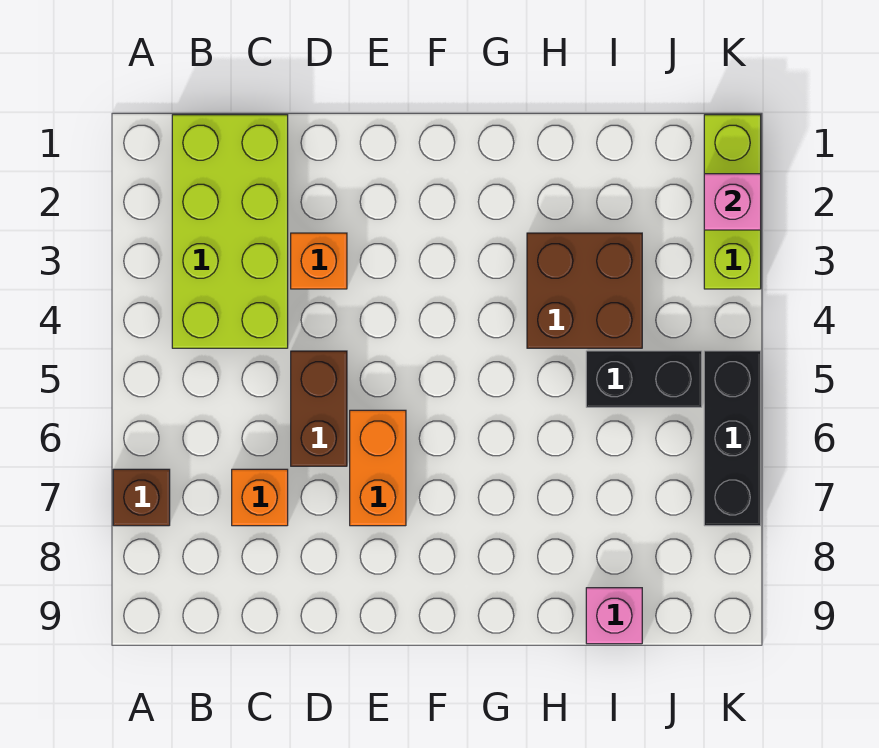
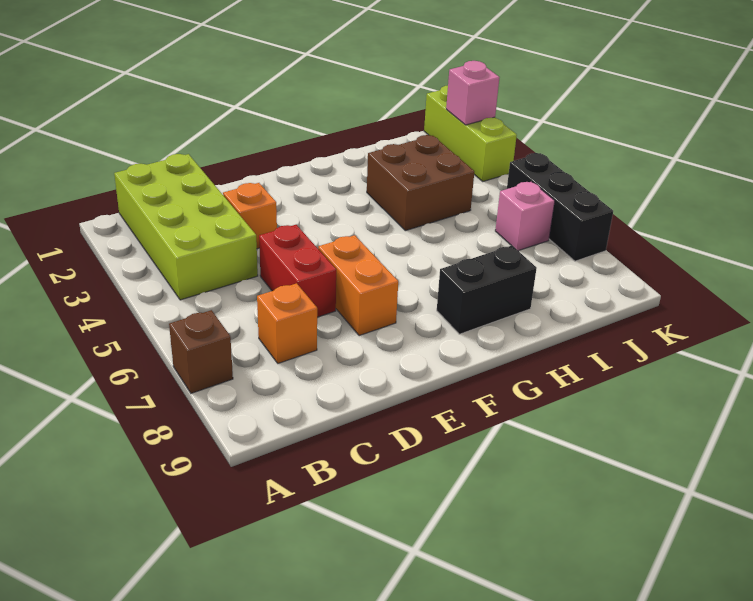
brown 1x2 brick [291,351,347,466] -> red 1x2 brick [259,225,336,317]
black 1x2 brick [586,351,702,407] -> black 1x2 brick moved to [437,246,537,334]
pink 1x1 brick [586,588,642,644] -> pink 1x1 brick moved to [495,182,555,251]

